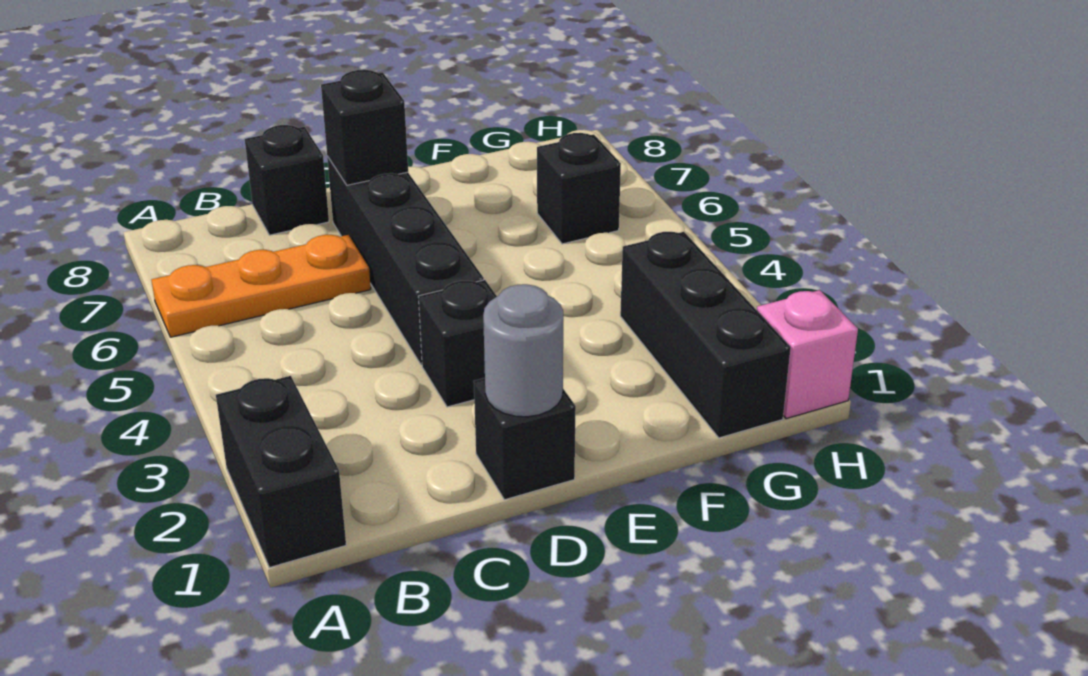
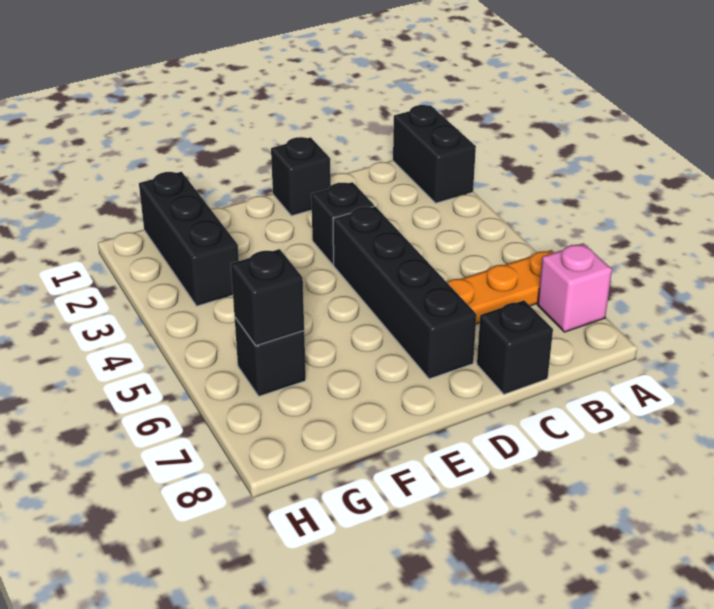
grey 1x1 round brick [483,284,563,417] -> none
black 1x1 brick [321,70,408,185] -> black 1x1 brick moved to [231,249,304,346]
pink 1x1 brick [757,290,858,419] -> pink 1x1 brick moved to [538,243,612,332]

